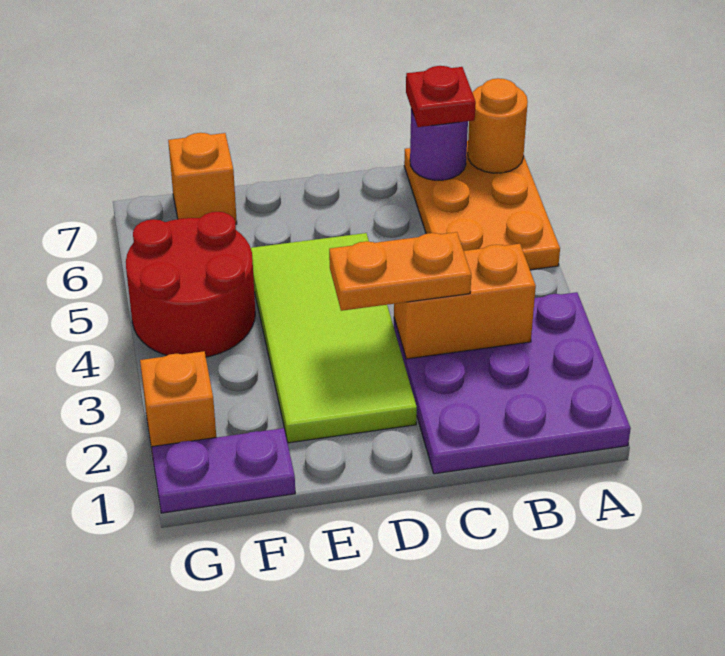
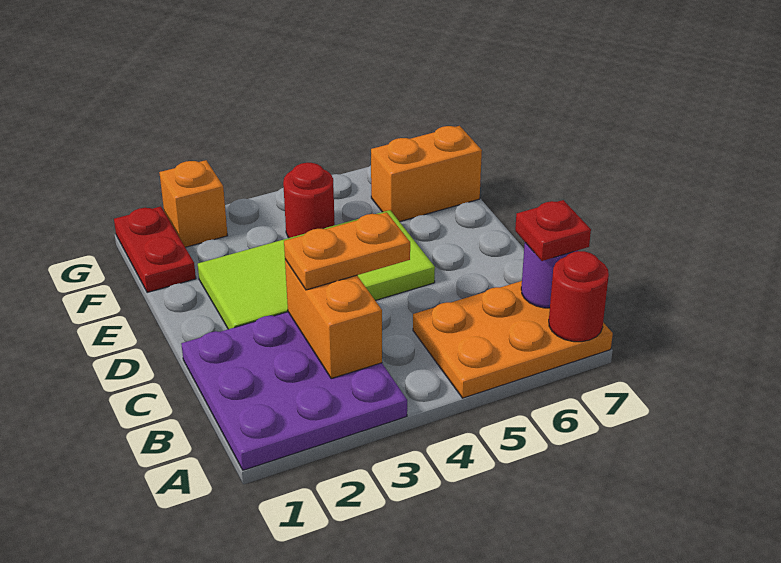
orange 1x1 round brick [468,78,528,173] -> red 1x1 round brick [549,251,609,342]
orange 1x2 plate [329,232,471,311] -> orange 1x2 plate turned to [284,212,410,290]
purple 1x2 plate [152,428,295,513] -> red 1x2 plate [114,206,196,293]
red 2x2 round brick [126,212,255,357] -> red 1x1 round brick [283,163,335,238]
orange 1x1 brick [168,133,237,224] -> orange 1x2 brick [371,126,482,222]

